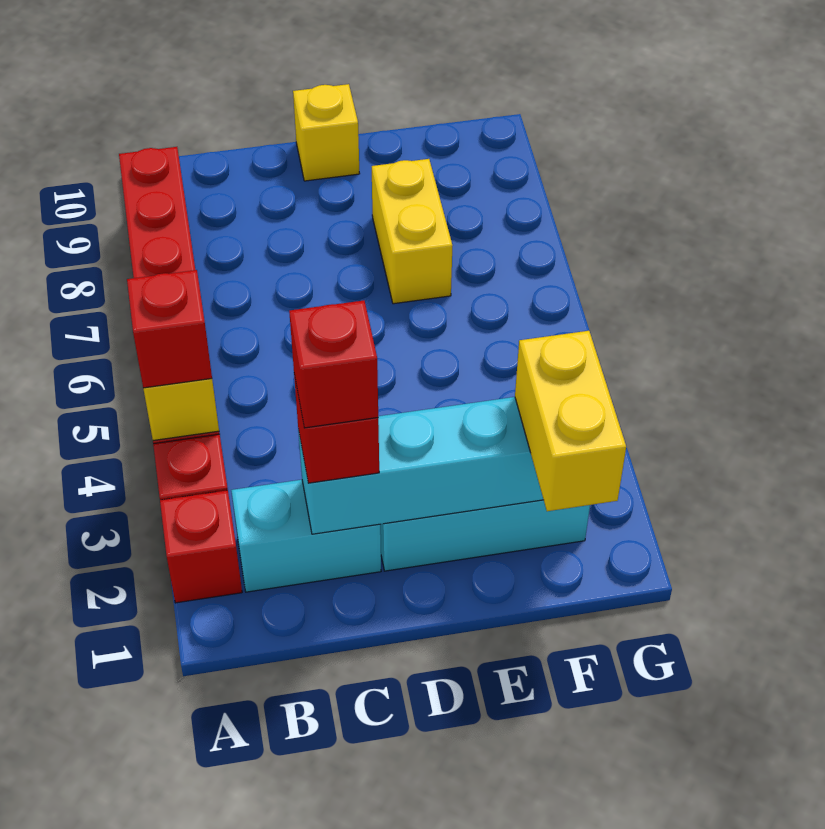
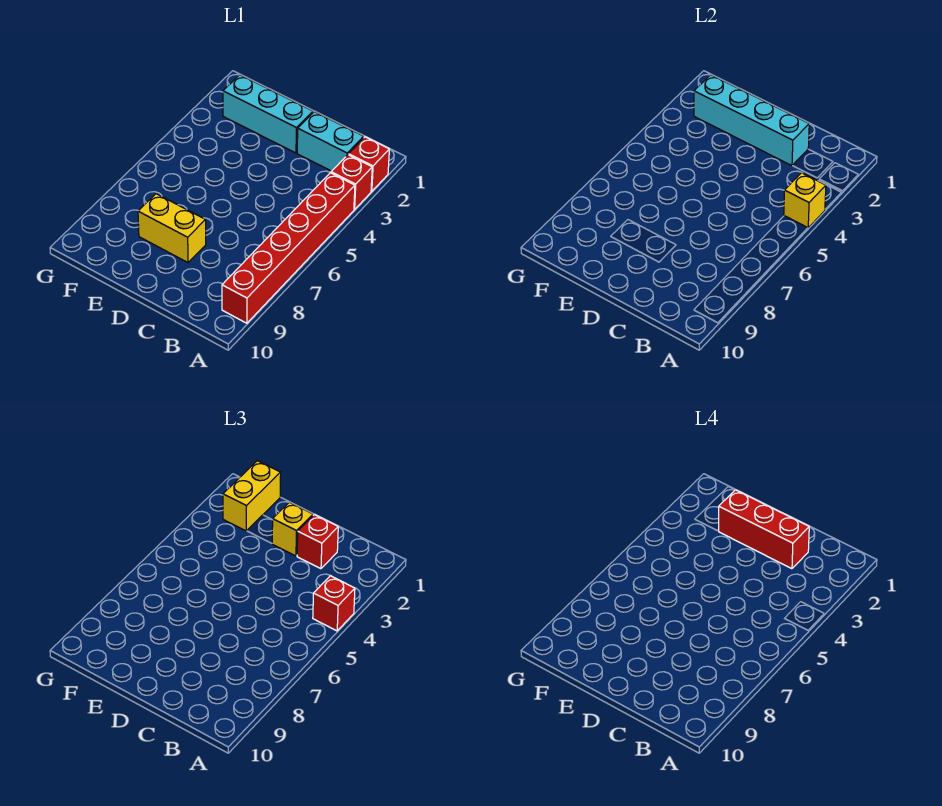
red 1x1 brick [289,301,378,428] -> red 1x3 brick [718,490,809,569]
yellow 1x1 brick [293,84,360,181] -> yellow 1x1 brick moved to [272,502,313,556]
yellow 1x2 brick [372,159,452,304] -> yellow 1x2 brick turned to [138,194,206,263]

